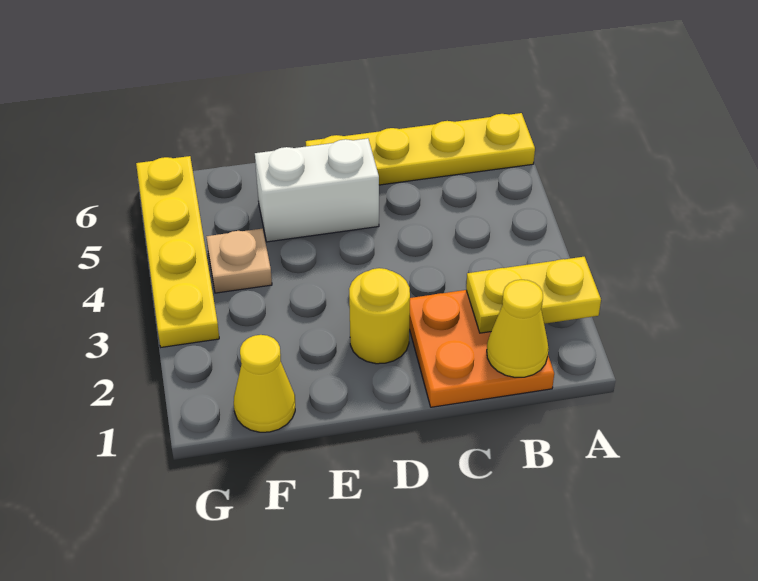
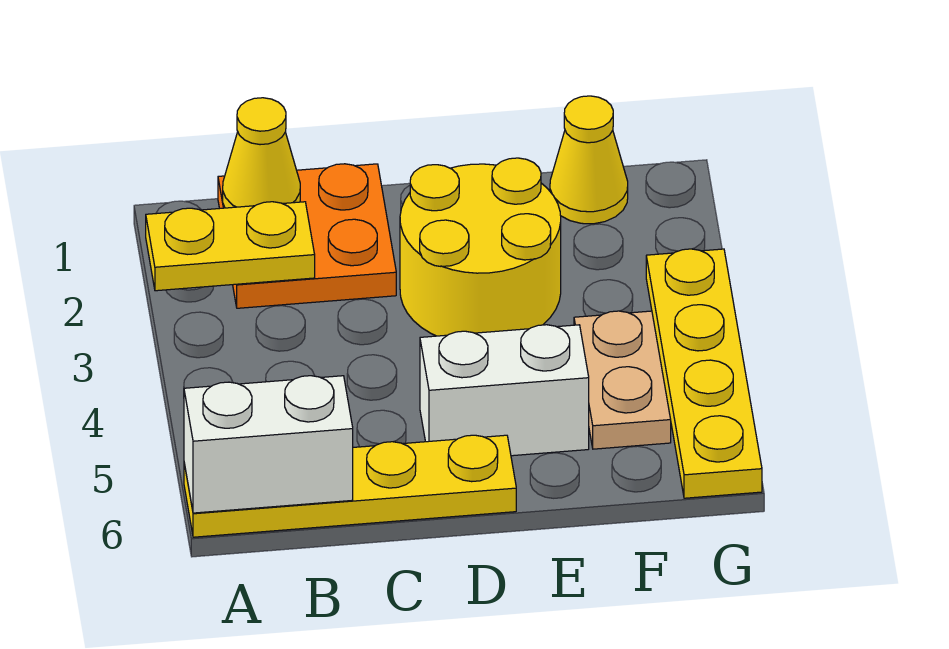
none -> white 1x2 brick [184,376,353,513]
yellow 1x1 round brick [349,268,410,364] -> yellow 2x2 round brick [400,158,561,336]
tan 1x1 plate [206,229,272,293] -> tan 1x2 plate [574,311,671,449]

